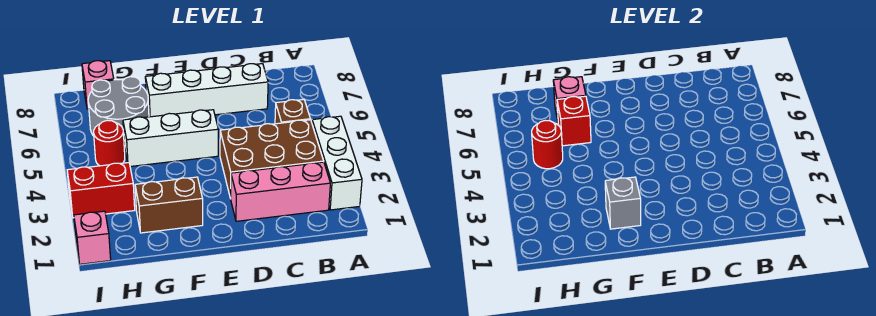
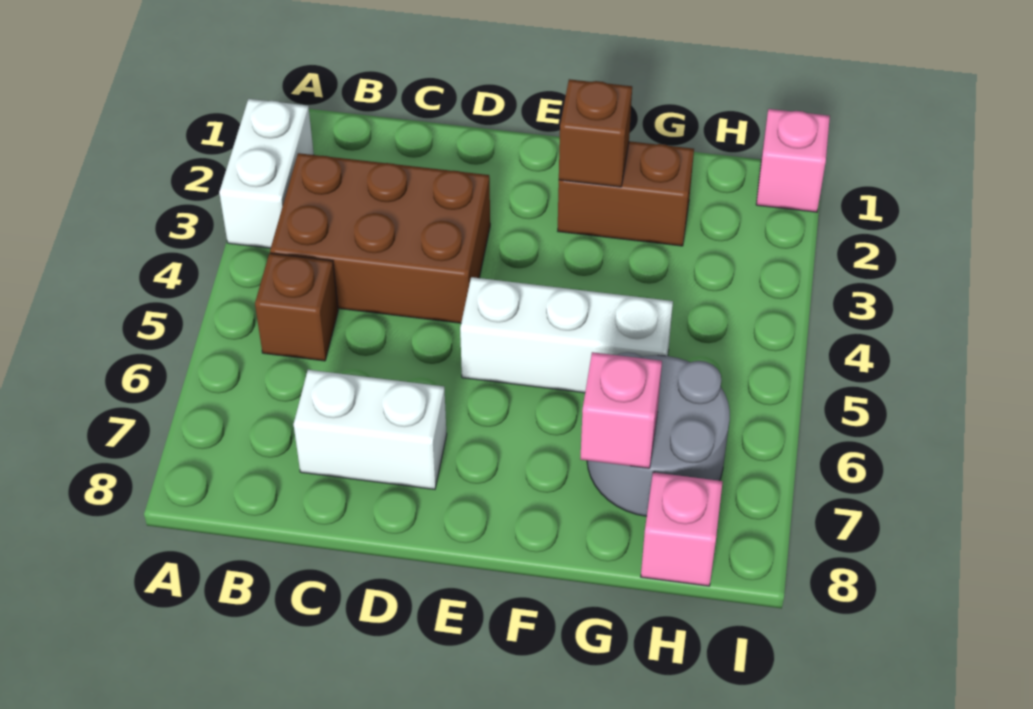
white 1x3 brick [312,116,362,210] -> white 1x2 brick [219,99,314,248]
pink 1x3 brick [231,162,330,221] -> none
white 1x4 brick [145,64,268,117] -> white 1x2 brick [294,370,447,489]
grey 1x1 brick [605,177,641,229] -> brown 1x1 brick [559,79,632,187]
red 1x1 brick [557,96,591,146] -> none
red 1x2 brick [67,163,135,218] -> none
red 1x1 round brick [94,120,125,166] -> none
red 1x1 round brick [532,120,563,169] -> none

